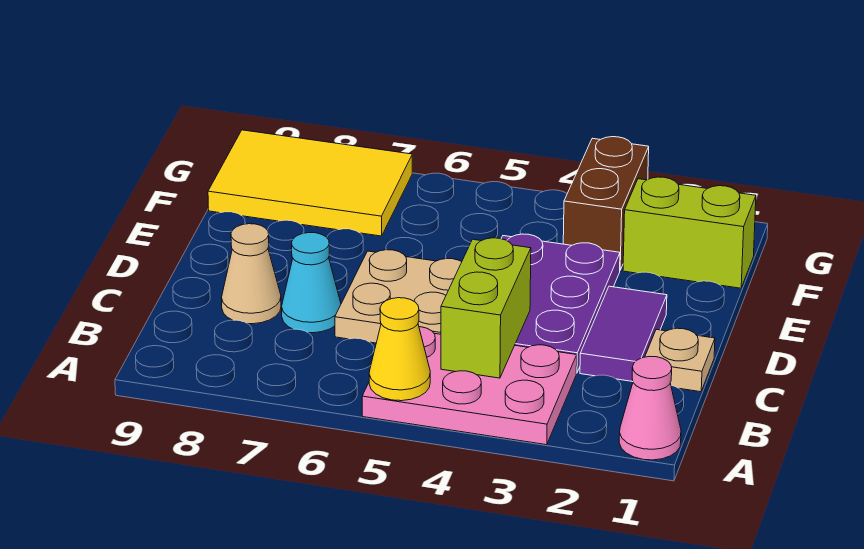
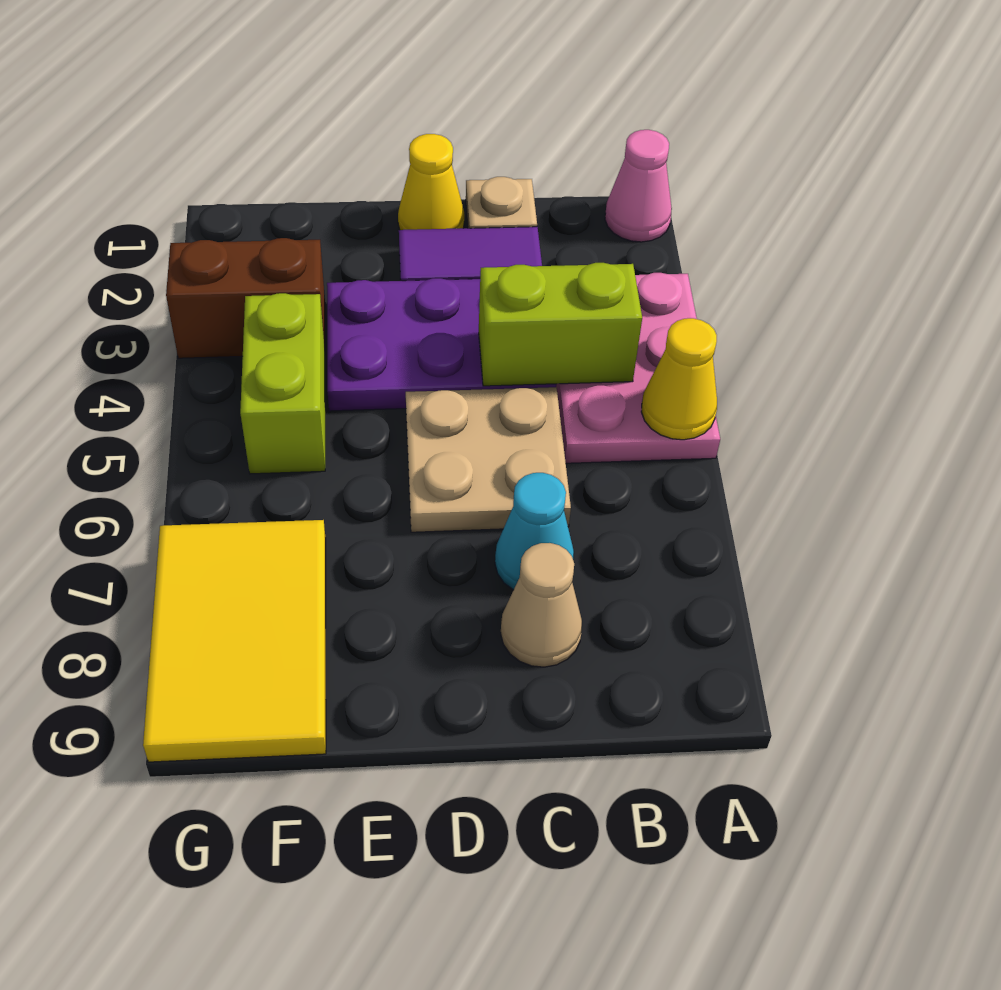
none -> yellow 1x1 cone [398,134,464,230]
lime 1x2 brick [623,177,756,288] -> lime 1x2 brick moved to [240,293,325,474]

